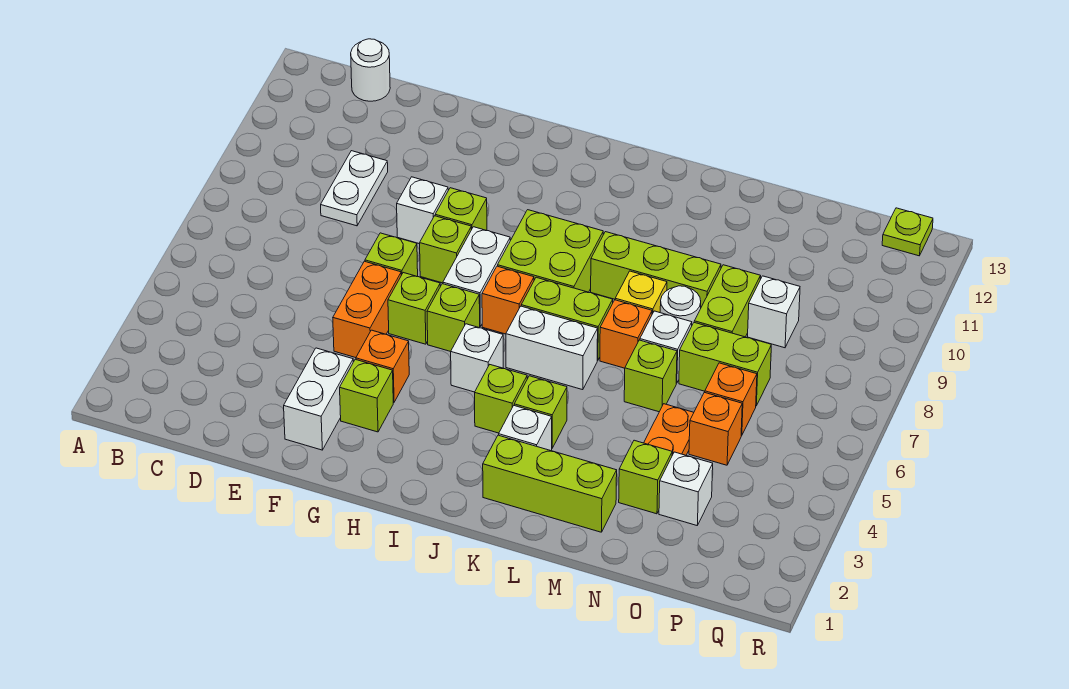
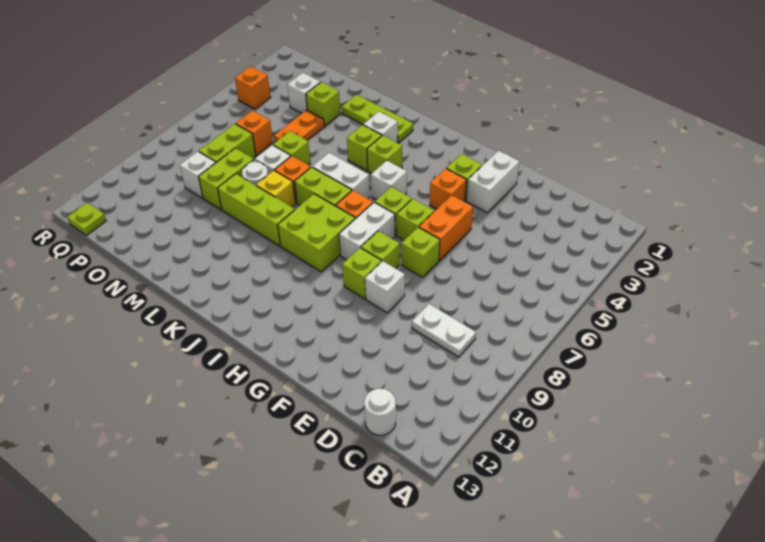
white 1x2 plate [321,151,388,226] -> white 1x2 plate turned to [412,304,476,357]
lime 1x3 brick [483,435,617,532] -> lime 1x3 plate [342,95,413,143]
lime 1x2 brick [679,323,771,406] -> lime 1x2 brick turned to [199,124,256,162]
orange 1x1 brick [689,392,742,465] -> orange 1x1 brick moved to [235,66,271,109]

